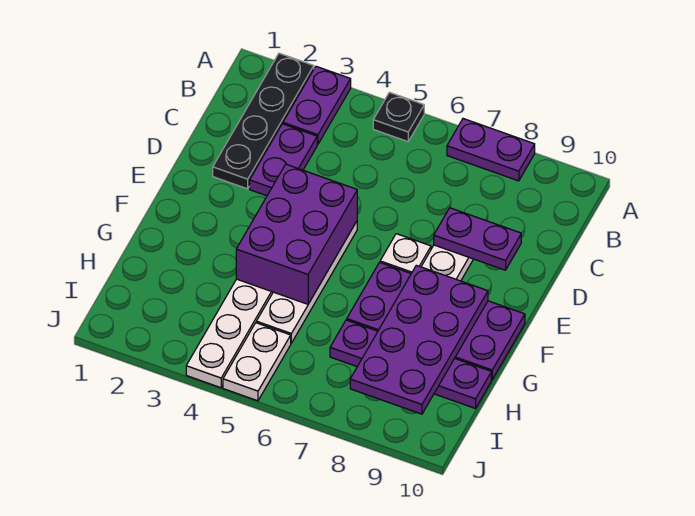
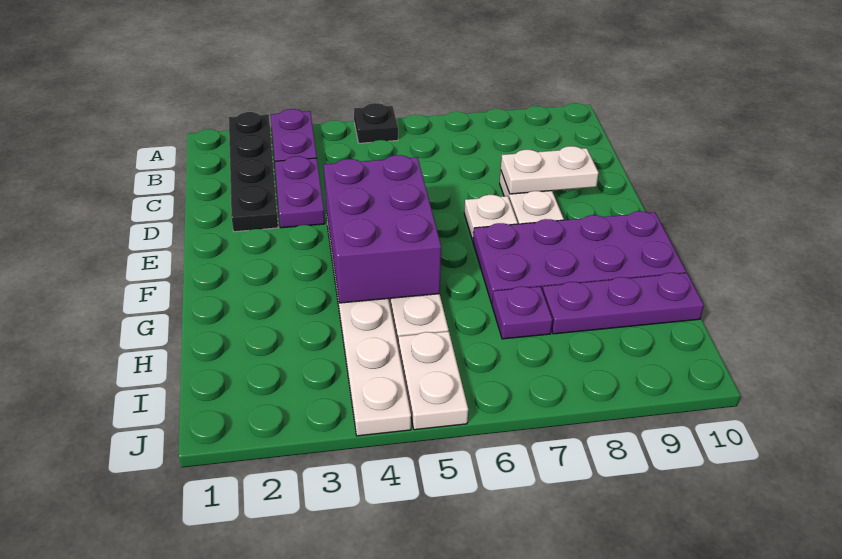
purple 1x2 plate [447,119,535,181] -> none
purple 1x2 plate [434,208,521,270] -> white 1x2 plate [501,146,599,194]
purple 2x4 plate [350,265,488,414] -> none

